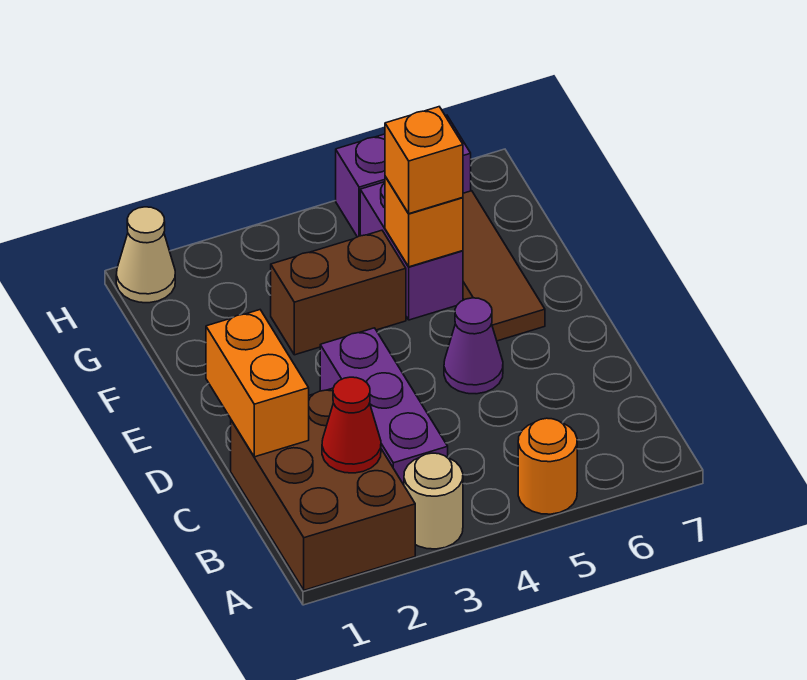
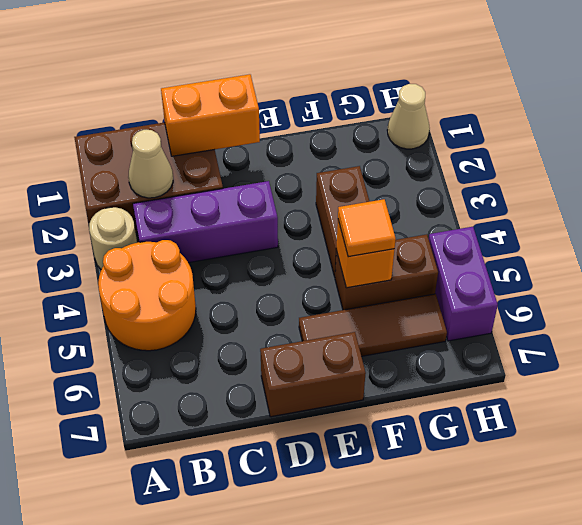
orange 1x1 round brick [518,418,577,514] -> orange 2x2 round brick [98,240,196,351]
red 1x1 cone [322,377,381,473] -> tan 1x1 cone [128,130,173,198]
purple 1x1 cone [444,298,503,394] -> none
none -> brown 1x2 brick [260,332,366,417]
purple 1x2 brick [360,182,463,320] -> brown 1x2 brick [335,234,438,310]
orange 1x1 brick [385,107,463,214] -> orange 1x1 tile [338,199,396,257]

